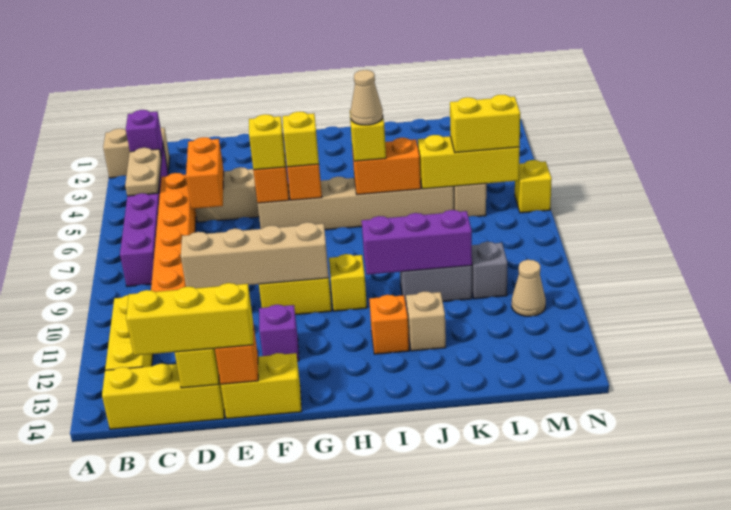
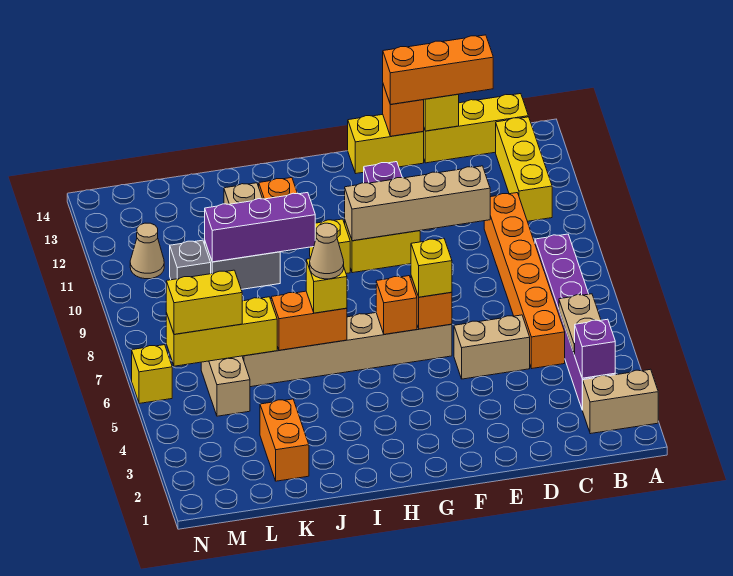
yellow 1x3 brick [126,283,253,356] -> orange 1x3 brick [383,35,493,104]
orange 1x2 brick [186,137,224,209] -> orange 1x2 brick moved to [260,399,309,481]
yellow 1x1 brick [283,112,319,167] -> none

